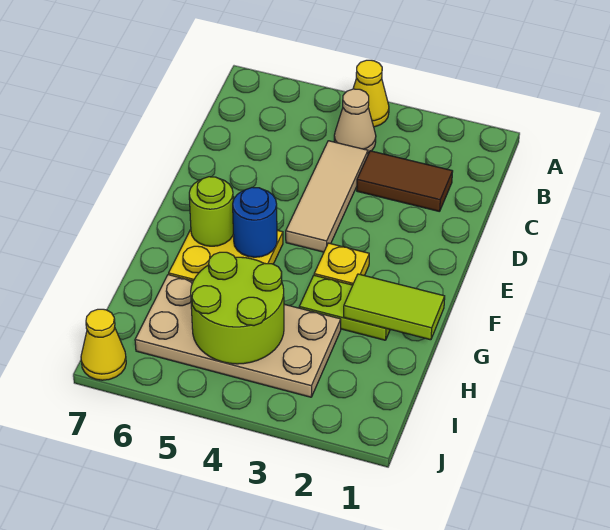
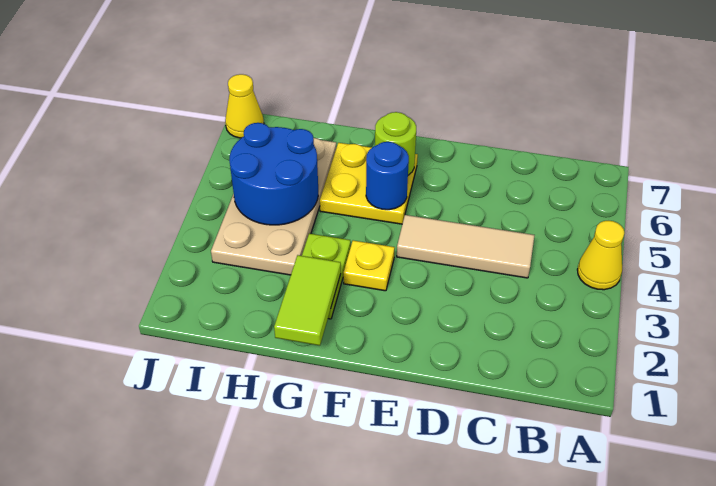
tan 1x1 cone [334,89,376,153] -> none
brown 1x2 tile [357,151,453,212] -> none
lime 2x2 round brick [191,252,284,364] -> blue 2x2 round brick [229,123,318,225]

